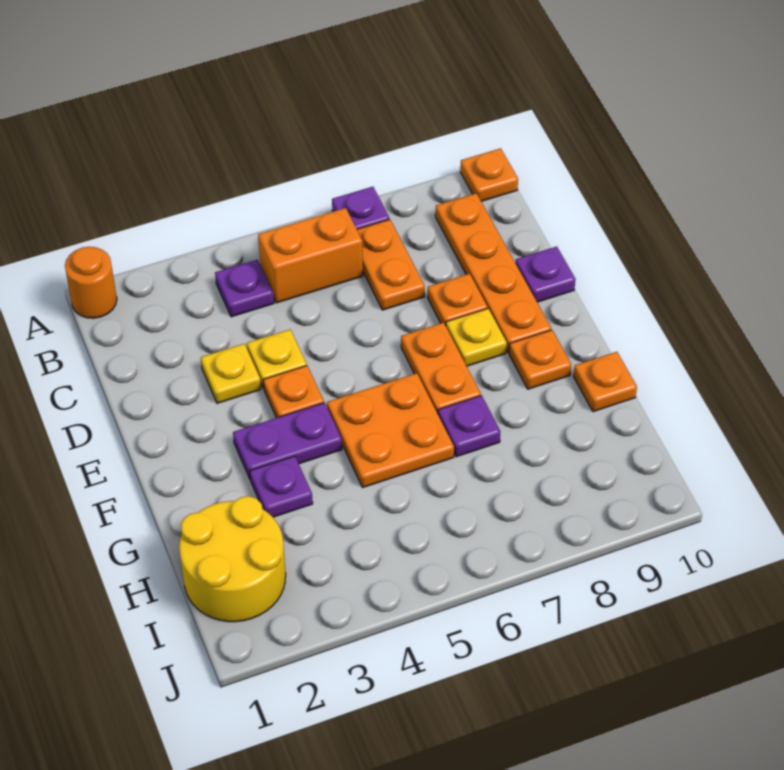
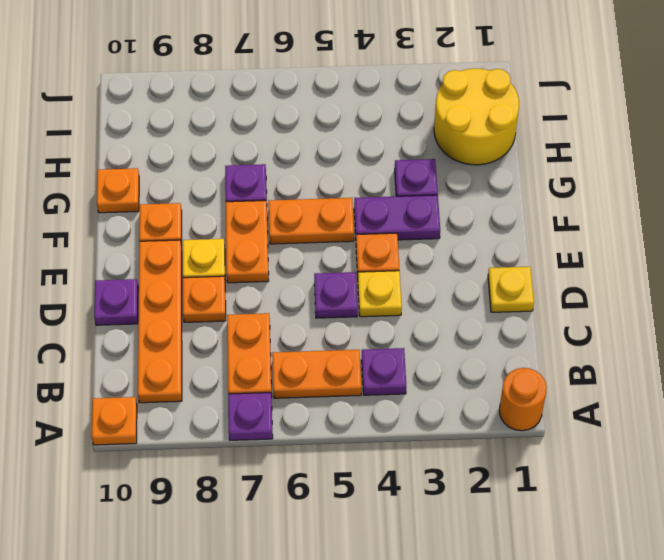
orange 1x2 brick [258,208,363,303] -> orange 1x2 plate [272,350,361,398]
yellow 1x1 plate [201,344,261,403] -> yellow 1x1 plate moved to [488,267,534,312]
none -> purple 1x1 plate [314,272,358,318]
orange 2x2 plate [327,373,454,488] -> orange 1x2 plate [269,198,354,244]

